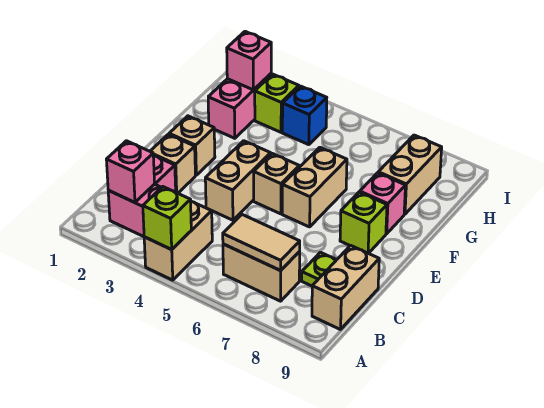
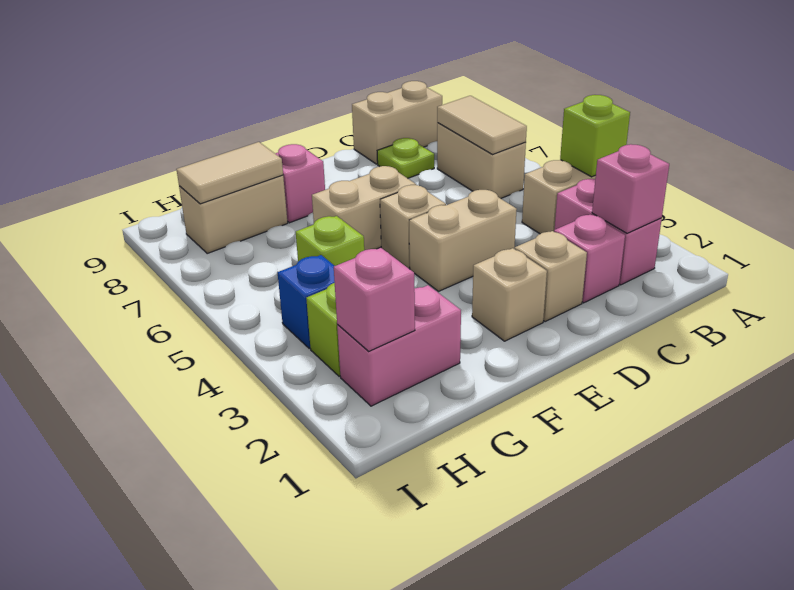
lime 1x1 brick [340,192,387,253] -> lime 1x1 brick moved to [296,216,364,266]
none -> tan 1x2 tile [176,142,283,204]

